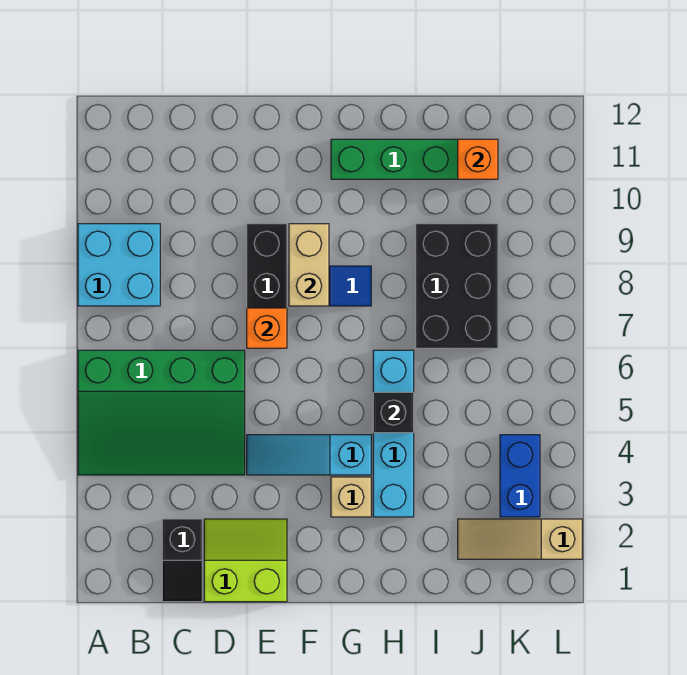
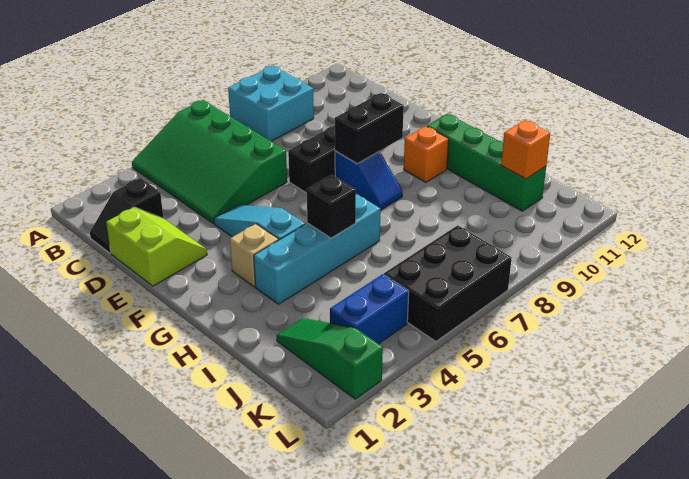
orange 1x1 brick [247,308,287,348] -> orange 1x1 brick moved to [404,126,449,182]
tan 1x2 brick [289,224,329,306] -> black 1x2 brick [335,93,404,163]
black 2x3 brick [416,224,498,348] -> black 2x3 brick moved to [384,225,512,341]
tan 1x3 slope [458,519,582,559] -> green 1x3 slope [277,318,383,399]

